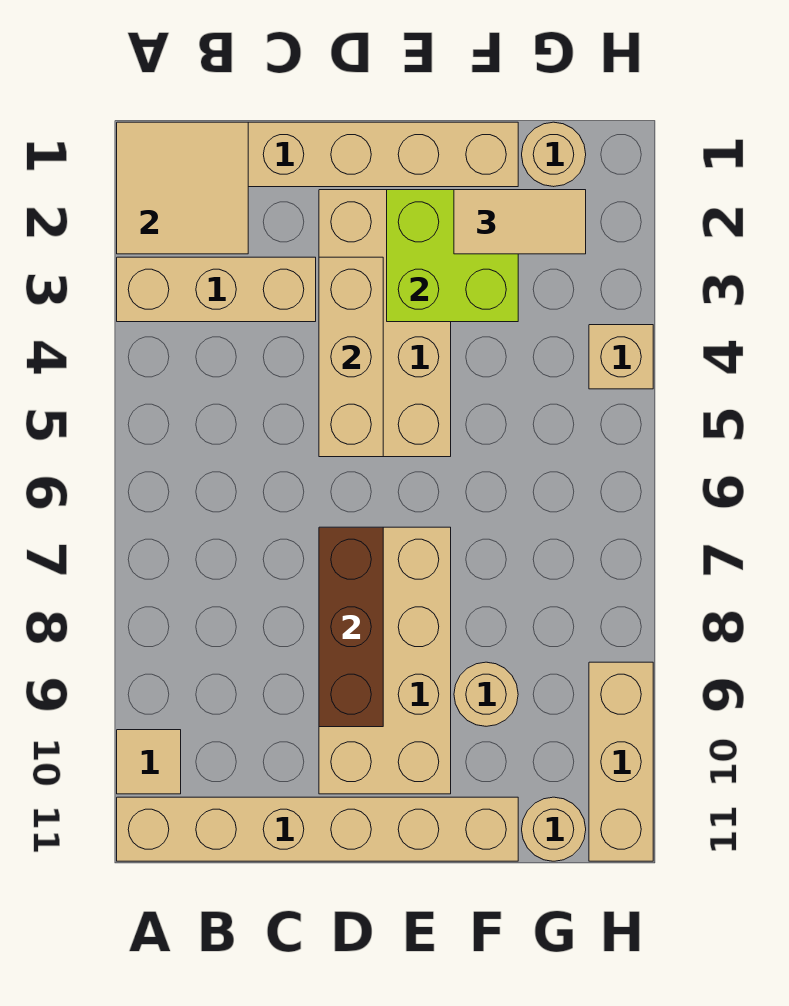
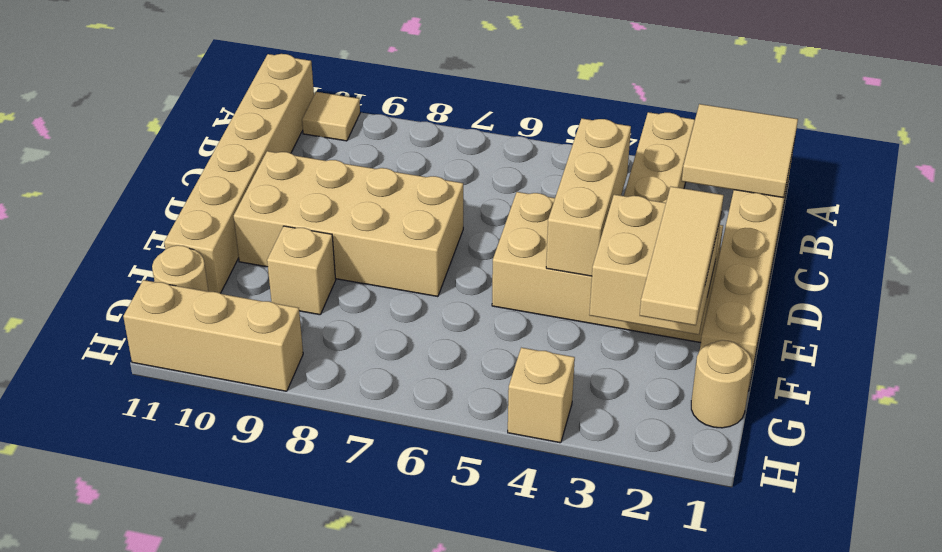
tan 1x3 brick [319,257,383,457] -> tan 1x3 brick turned to [546,119,631,276]
brown 1x3 brick [319,527,383,727] -> none
lime 2x2 brick [387,190,518,322] -> tan 2x2 brick [589,195,721,335]
tan 1x2 tile [454,190,586,254] -> tan 1x3 tile [640,187,724,326]
tan 1x1 round brick [454,662,518,726] -> tan 1x1 brick [267,226,336,315]

